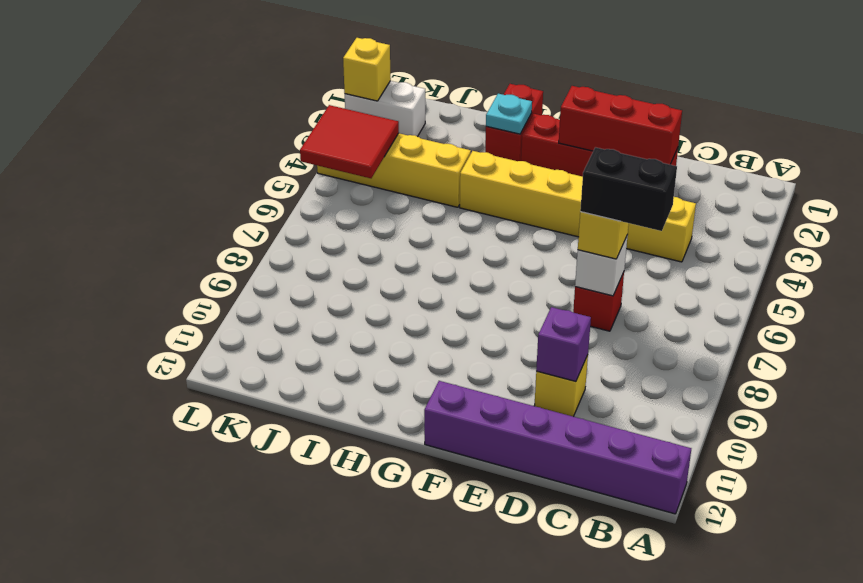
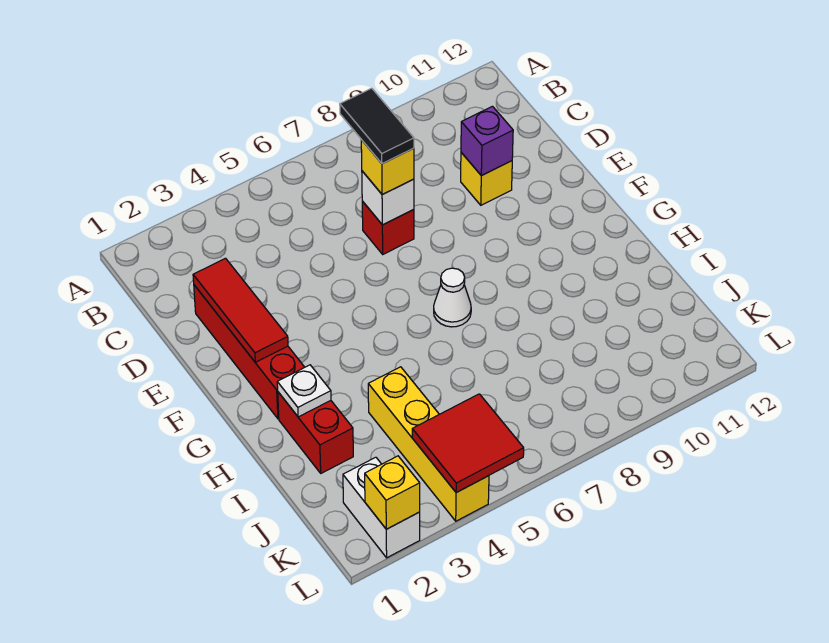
purple 1x6 brick [424,381,691,514] -> none
yellow 1x6 brick [460,151,696,262] -> none
black 1x2 brick [580,147,677,231] -> black 1x2 tile [340,88,414,164]
red 1x3 brick [559,86,682,165] -> red 1x3 tile [193,258,288,362]
none -> white 1x1 cone [434,268,471,327]
red 1x2 brick [485,84,543,161] -> red 1x2 brick turned to [278,392,353,473]
cyan 1x1 plate [486,94,532,134] -> white 1x1 plate [277,365,331,417]

